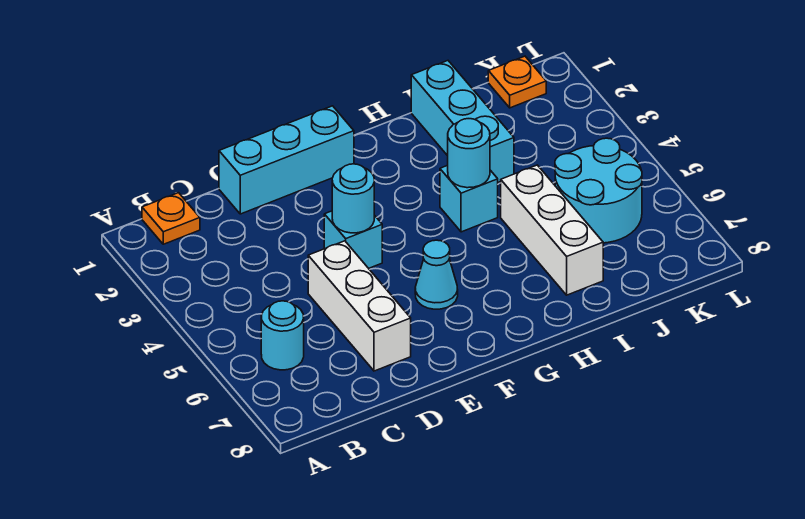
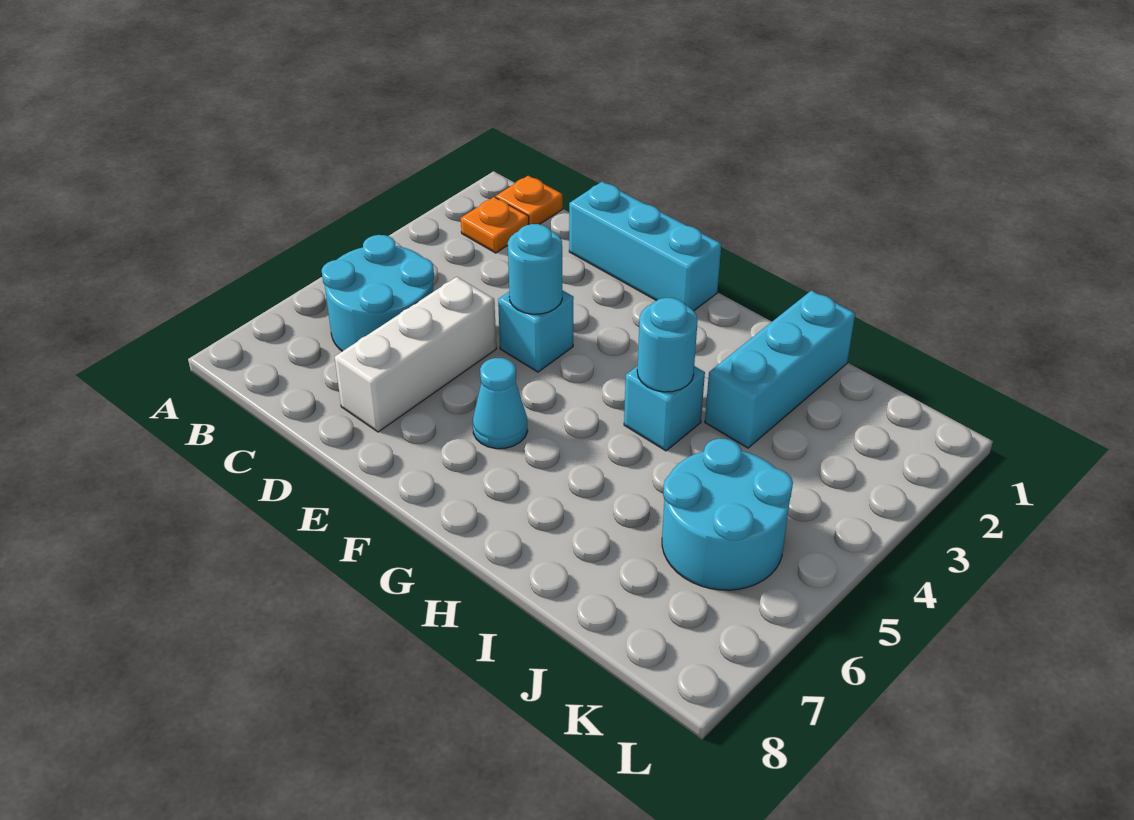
cyan 1x1 round brick [261,301,304,370] -> cyan 2x2 round brick [322,235,434,351]
white 1x3 brick [501,165,603,295] -> none
orange 1x1 plate [488,56,546,108] -> orange 1x1 plate moved to [461,197,529,253]

